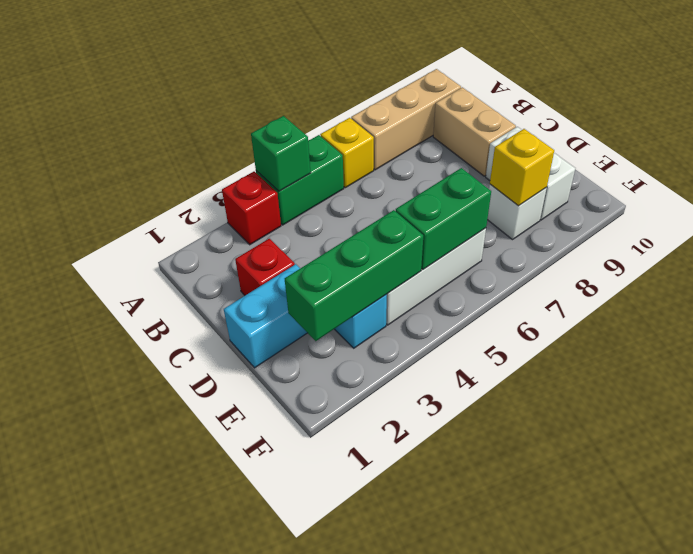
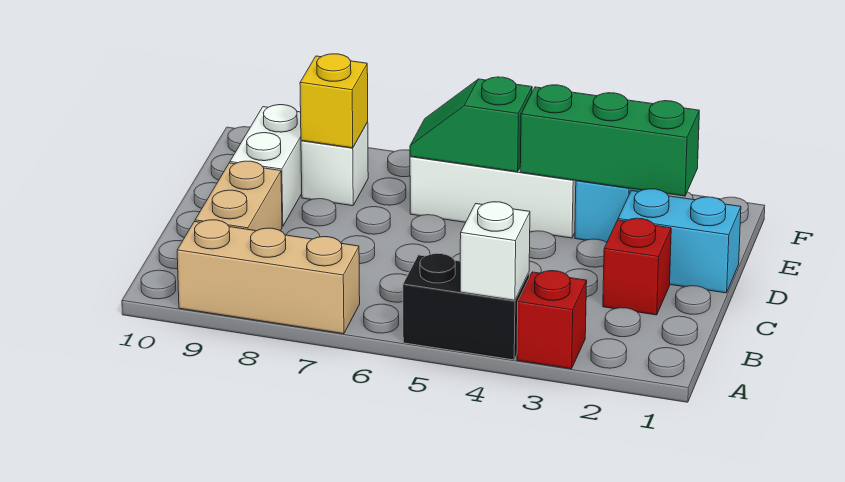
green 1x2 brick [256,135,344,225] -> black 1x2 brick [403,254,529,360]
green 1x1 brick [251,116,311,191] -> white 1x1 brick [460,202,530,300]
yellow 1x1 brick [320,118,374,188] -> none
green 1x2 brick [396,168,491,270] -> green 1x2 slope [410,77,532,172]

